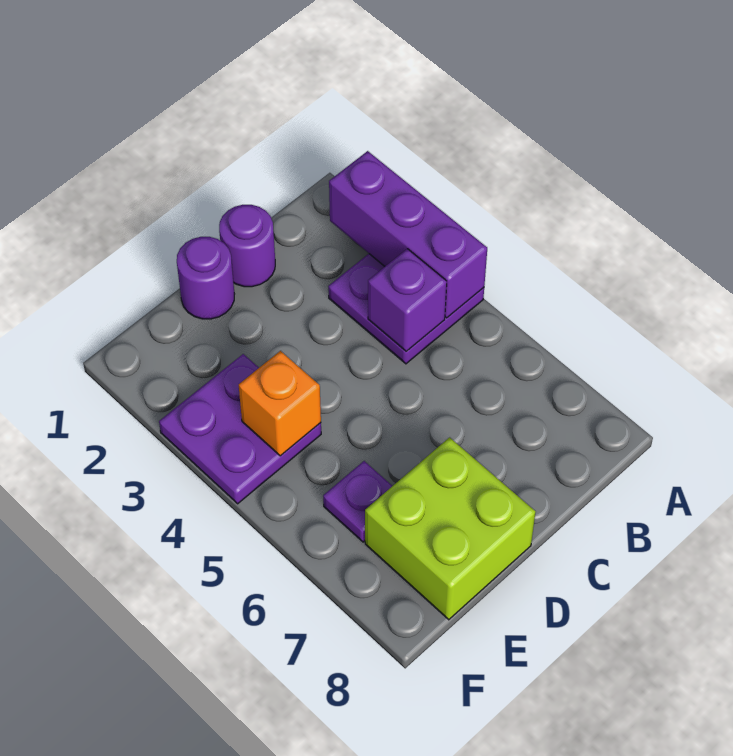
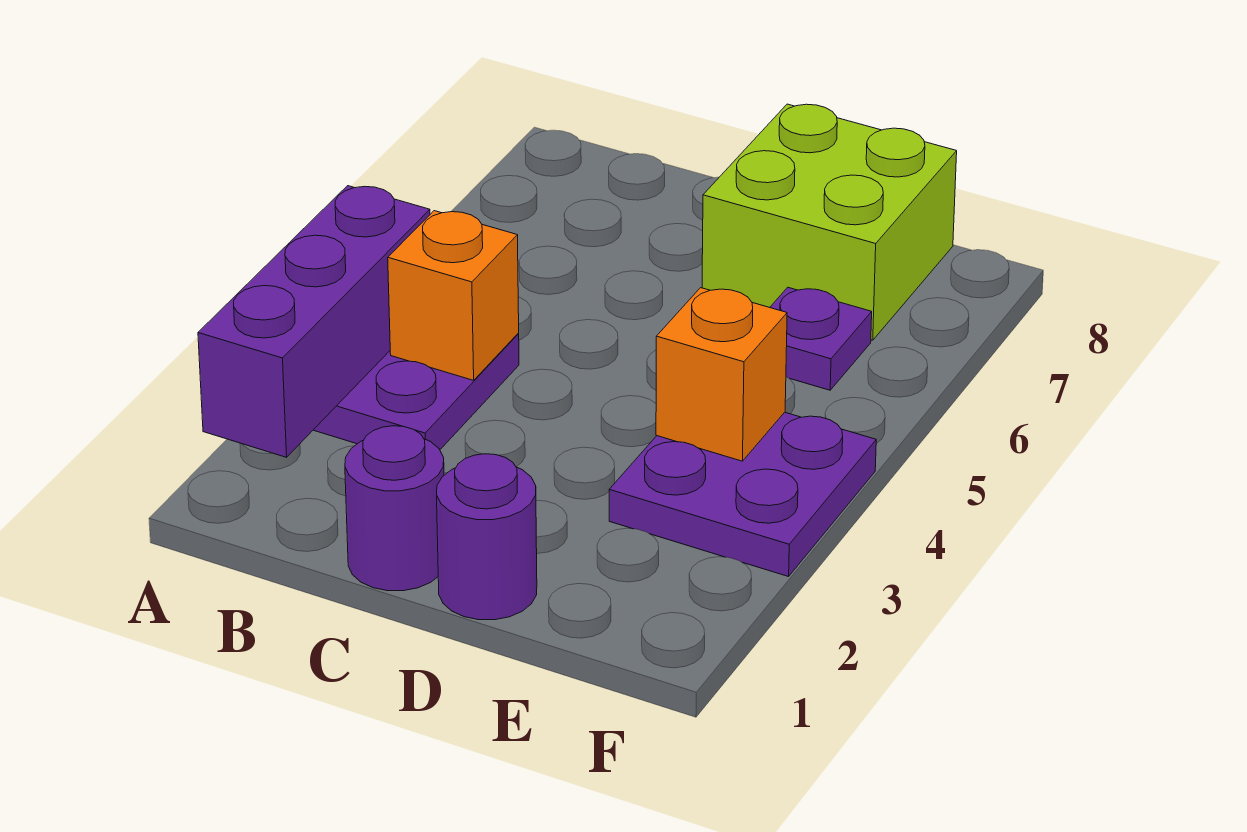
purple 1x1 brick [368,249,447,351] -> orange 1x1 brick [388,211,519,380]

